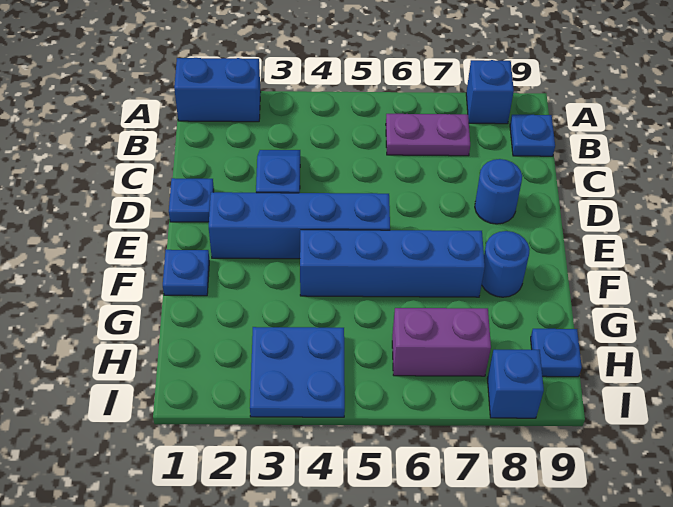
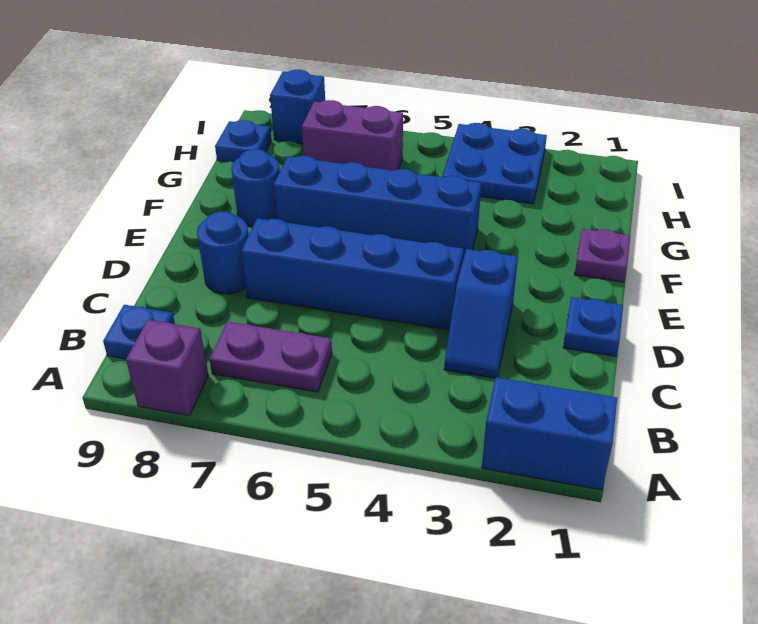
blue 1x1 brick [466,60,514,124] -> purple 1x1 brick [126,320,209,416]
blue 1x4 brick [209,192,390,259] -> blue 1x4 brick moved to [241,218,464,330]
blue 1x1 plate [163,250,209,296] -> purple 1x1 plate [575,229,631,282]

